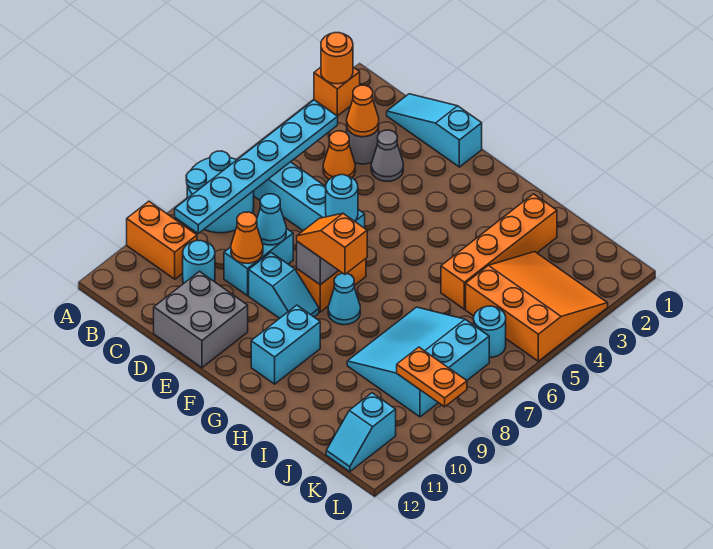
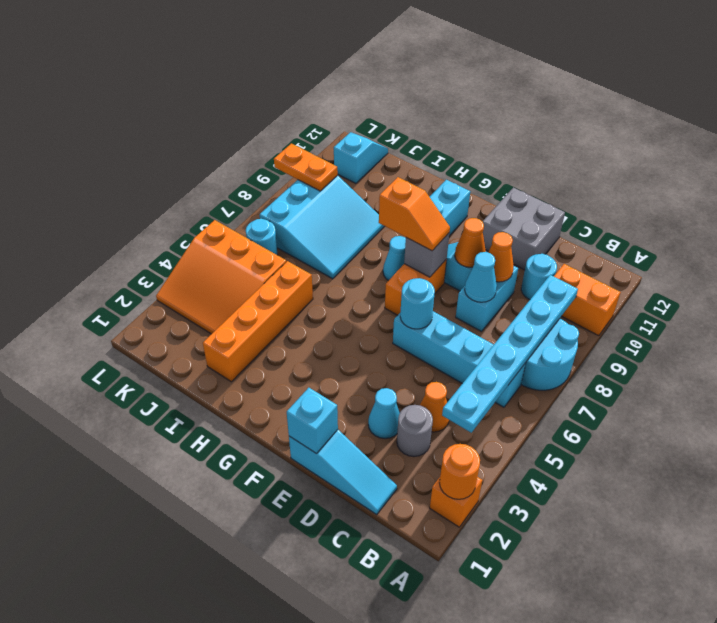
orange 1x1 cone [347,85,379,137] -> orange 1x1 cone moved to [455,218,486,267]
grey 1x1 cone [371,130,403,181] -> cyan 1x1 cone [368,388,400,438]
none -> cyan 1x1 brick [287,388,338,453]

